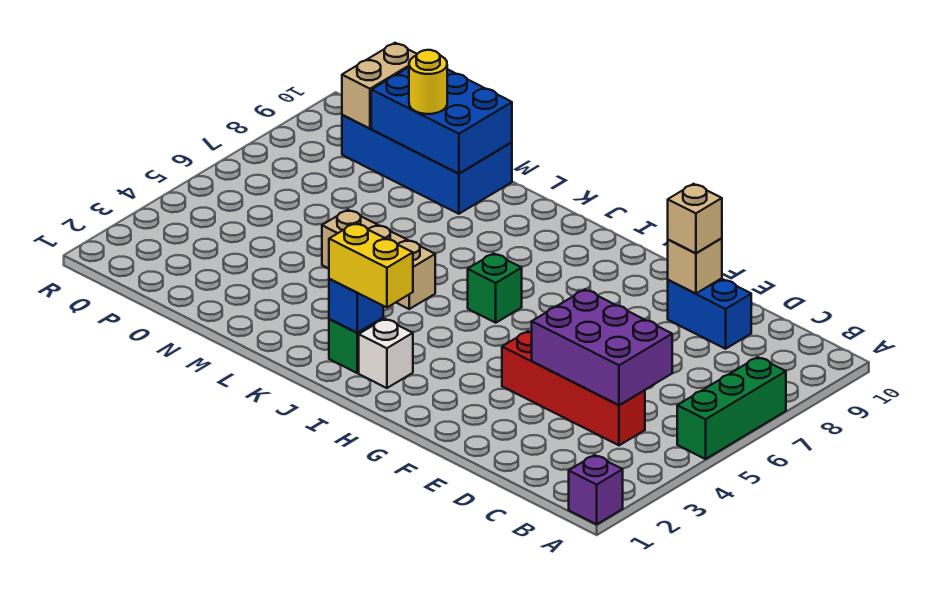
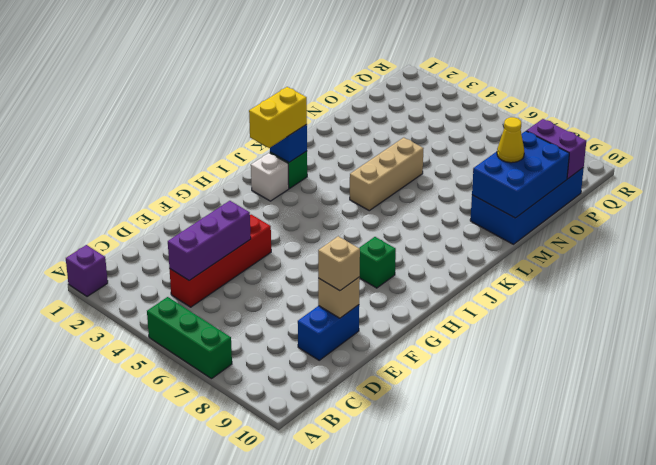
purple 2x3 brick [532,289,672,405] -> purple 1x3 brick [168,201,251,280]
green 1x1 brick [468,253,522,323] -> green 1x1 brick moved to [359,237,396,288]
yellow 1x1 round brick [409,50,447,114] -> yellow 1x1 cone [497,117,524,163]
tan 1x2 brick [342,43,417,128] -> purple 1x2 brick [527,119,586,179]

